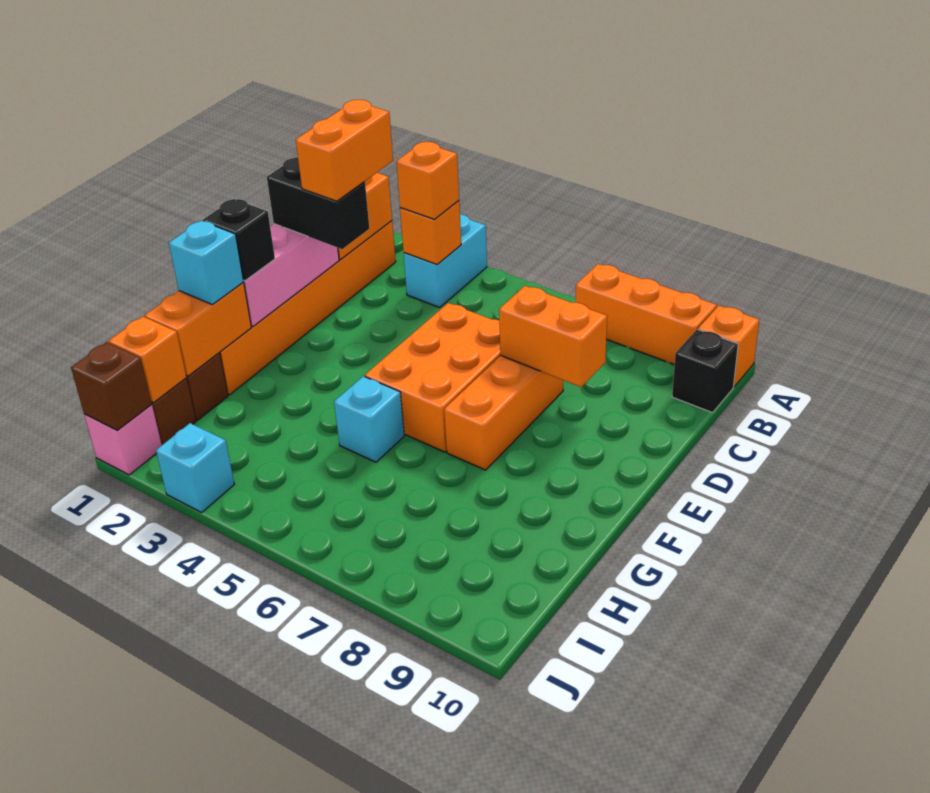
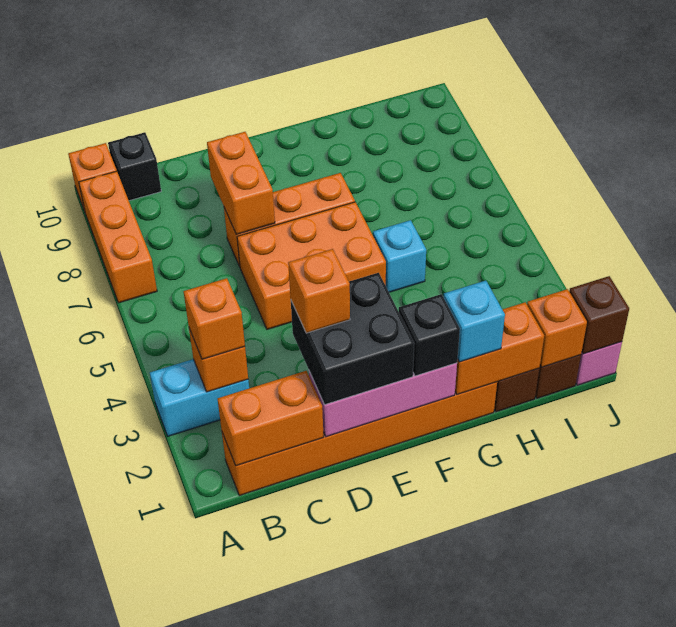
orange 1x2 brick [296,100,393,201] -> orange 1x1 brick [288,249,350,333]
black 1x2 brick [267,157,369,249] -> black 2x2 brick [291,273,414,405]
cyan 1x1 brick [156,423,234,513] -> none

